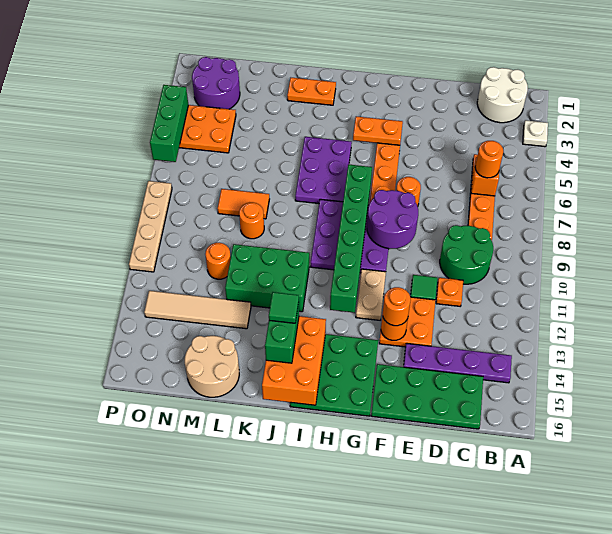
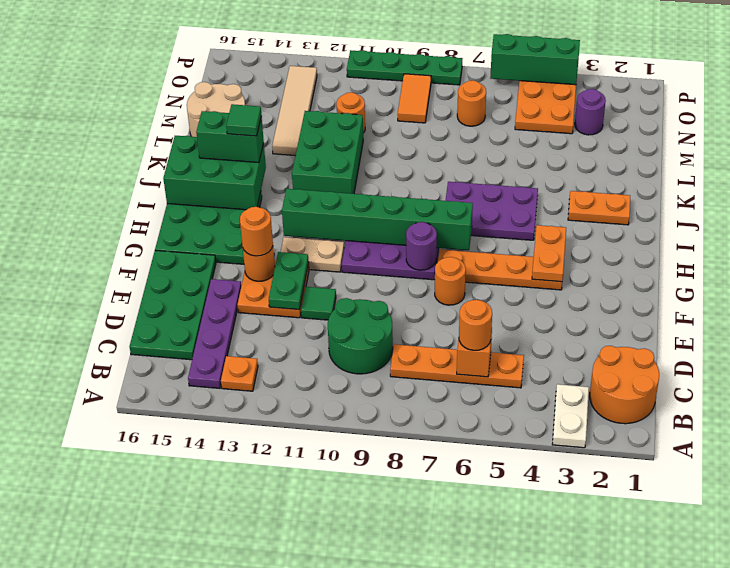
white 1x1 plate [523,120,548,147] -> white 1x2 plate [552,384,589,448]
white 2x2 round brick [477,67,528,123] -> orange 2x2 round brick [590,346,659,424]
orange 1x1 plate [436,278,463,306] -> orange 1x1 plate moved to [221,356,258,391]
none -> green 1x2 plate [269,252,309,310]
purple 2x2 round brick [367,190,418,249] -> purple 1x1 round brick [406,222,437,270]
orange 2x3 brick [262,316,326,405] -> green 2x3 brick [163,136,266,210]
orange 1x2 plate [287,78,336,105] -> orange 1x2 plate turned to [568,191,630,225]
orange 1x2 tile [218,189,269,219] -> orange 1x2 tile moved to [398,74,431,123]
orange 1x1 round brick [239,202,264,239] -> orange 1x1 round brick moved to [457,80,486,126]
purple 2x2 round brick [192,57,240,109] -> purple 1x1 round brick [575,89,606,135]
tan 1x4 plate [129,181,172,272] -> green 1x4 plate [347,50,462,85]

